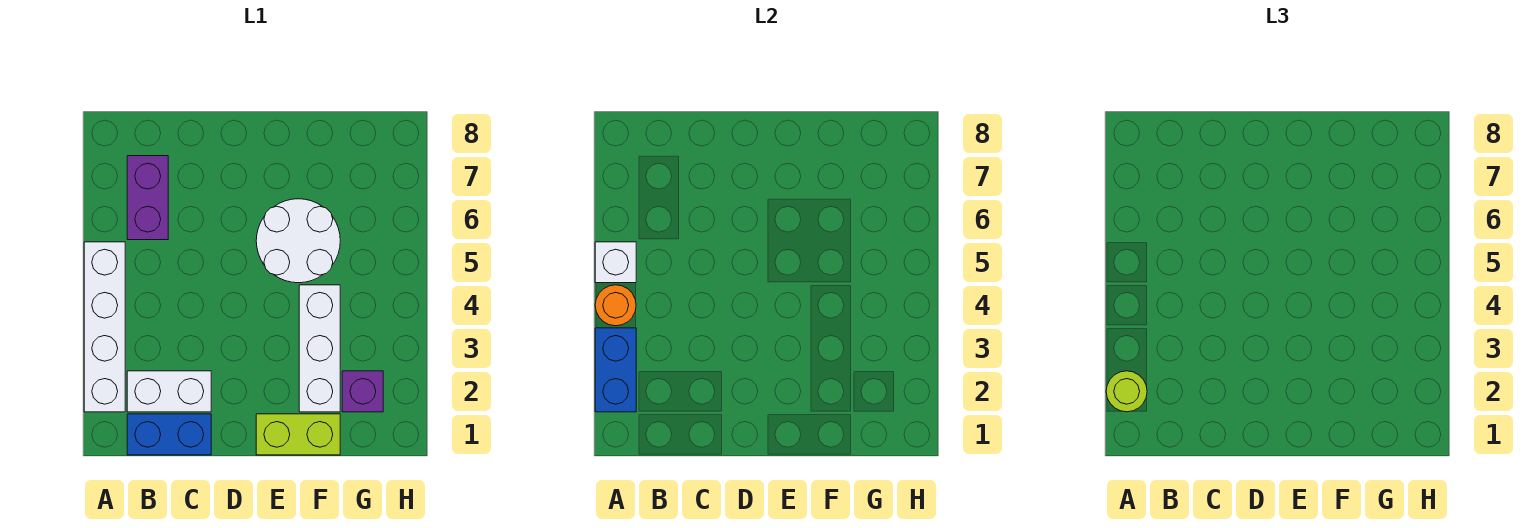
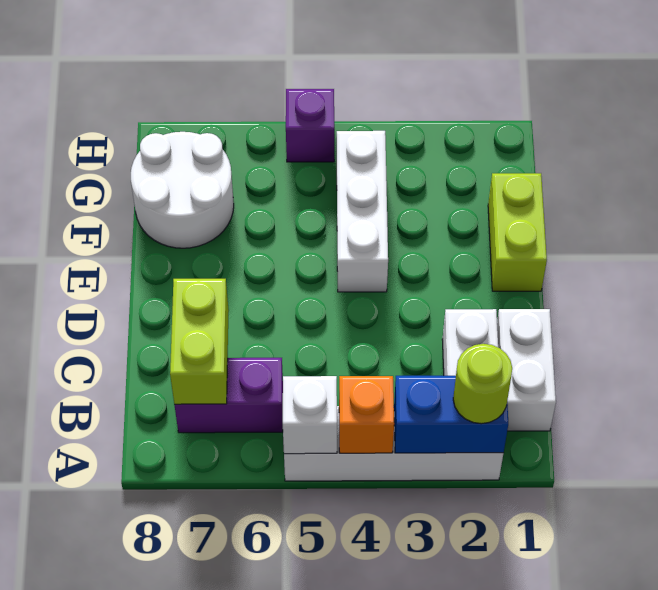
orange 1x1 round brick [595,285,636,326] -> orange 1x1 brick [339,376,394,453]
blue 1x2 brick [127,414,211,455] -> white 1x2 brick [497,309,556,431]
none -> lime 1x2 brick [170,279,229,404]
white 2x2 round brick [256,199,340,283] -> white 2x2 round brick moved to [131,132,234,248]
white 1x3 brick [299,285,340,412] -> white 1x3 brick turned to [337,131,388,292]
purple 1x1 brick [342,371,383,412] -> purple 1x1 brick moved to [286,89,334,162]

